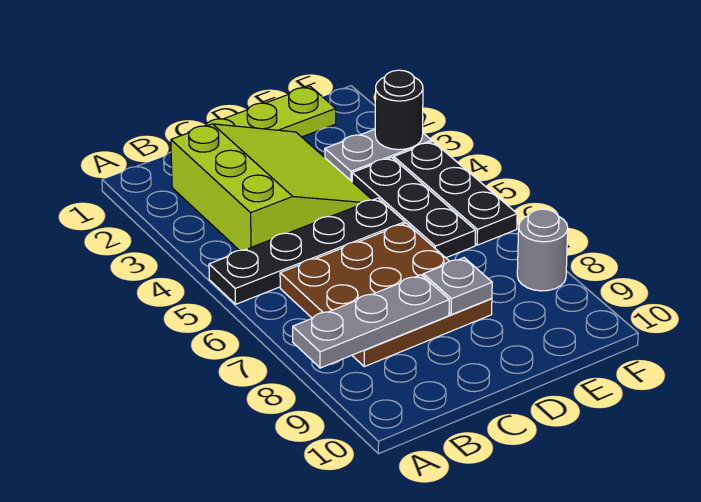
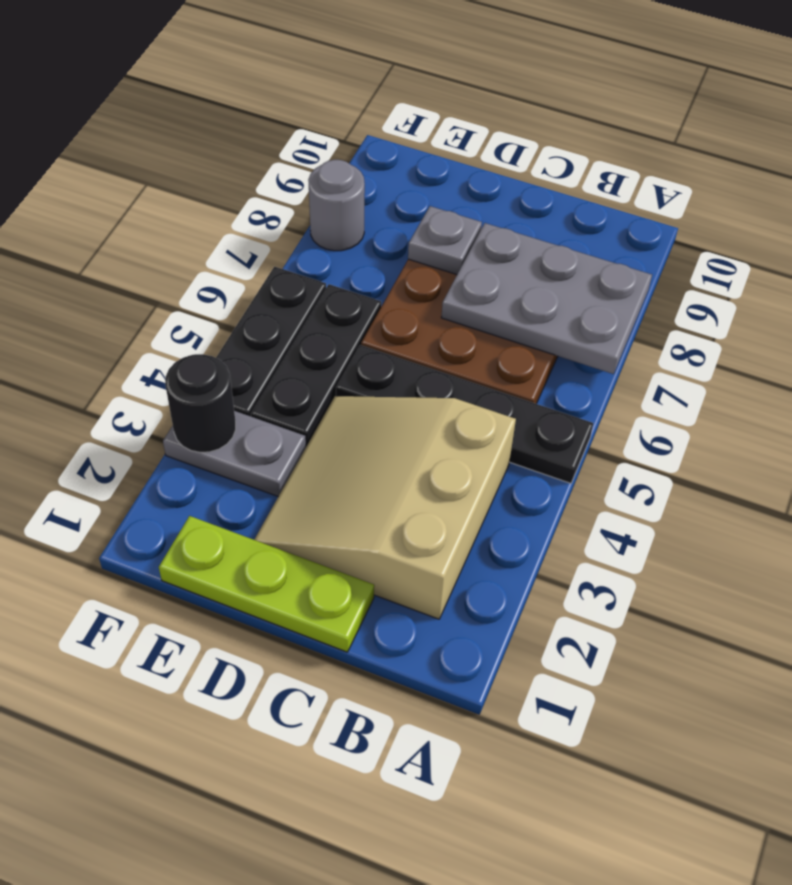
grey 1x3 plate [293,275,449,368] -> grey 2x3 plate [441,223,652,374]
lime 3x3 slope [171,124,372,250] -> tan 3x3 slope [254,396,516,619]

